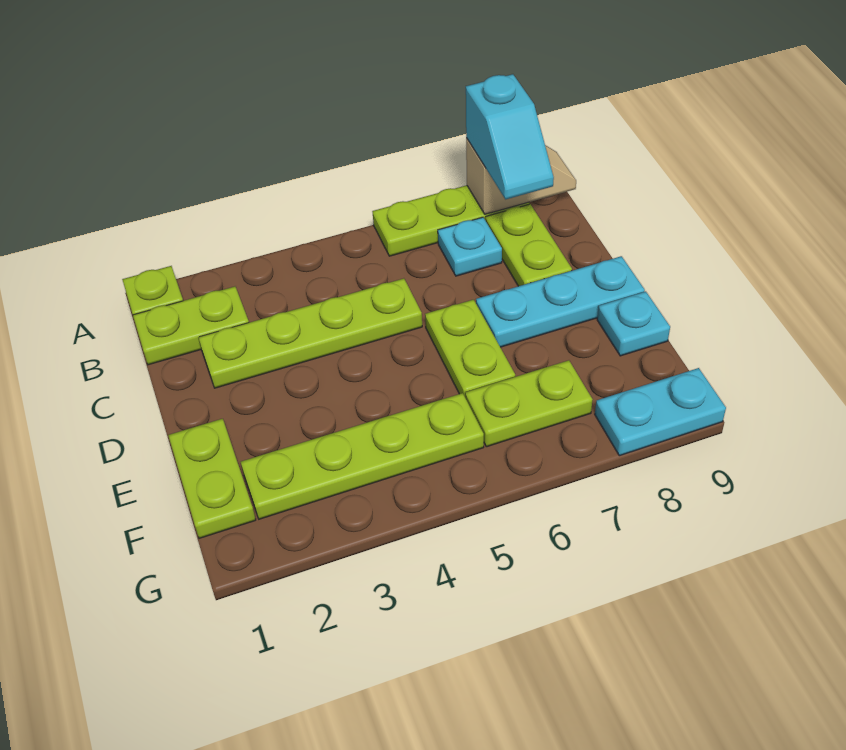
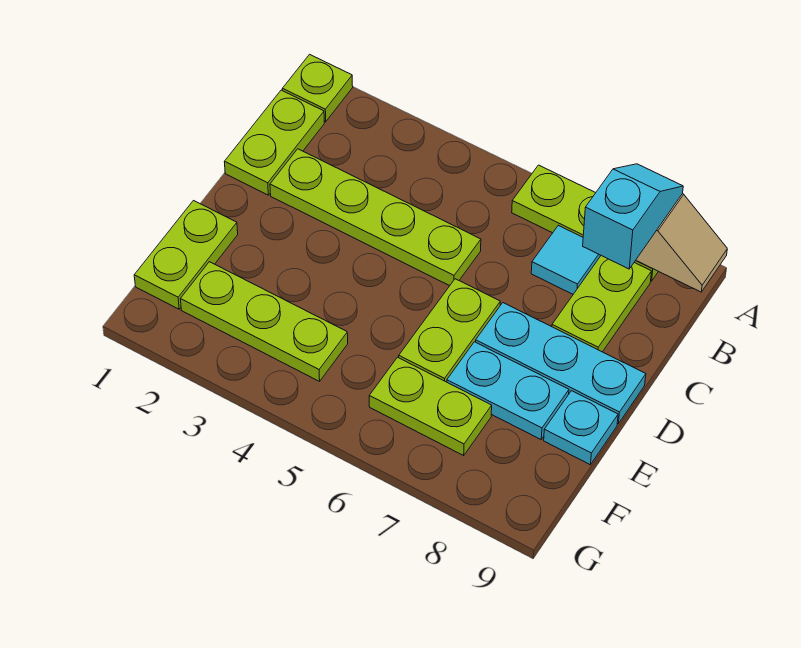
cyan 1x2 slope [466,74,554,200] -> cyan 1x2 slope turned to [583,164,683,269]
lime 1x2 plate [133,287,249,365] -> lime 1x2 plate turned to [224,90,324,195]
cyan 1x1 plate [438,217,502,276] -> cyan 1x1 tile [531,225,601,294]
lime 1x4 plate [241,393,484,519] -> lime 1x3 plate [181,262,348,381]
cyan 1x2 plate [595,368,726,456] -> cyan 1x2 plate moved to [447,342,569,439]

